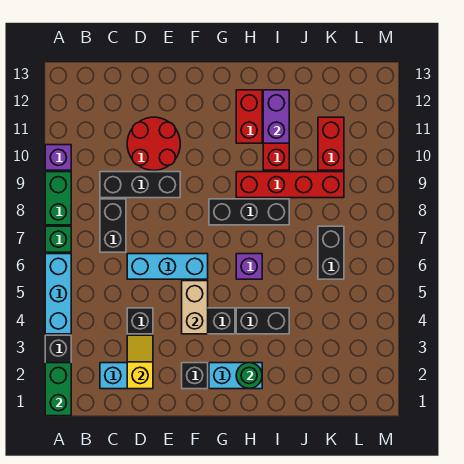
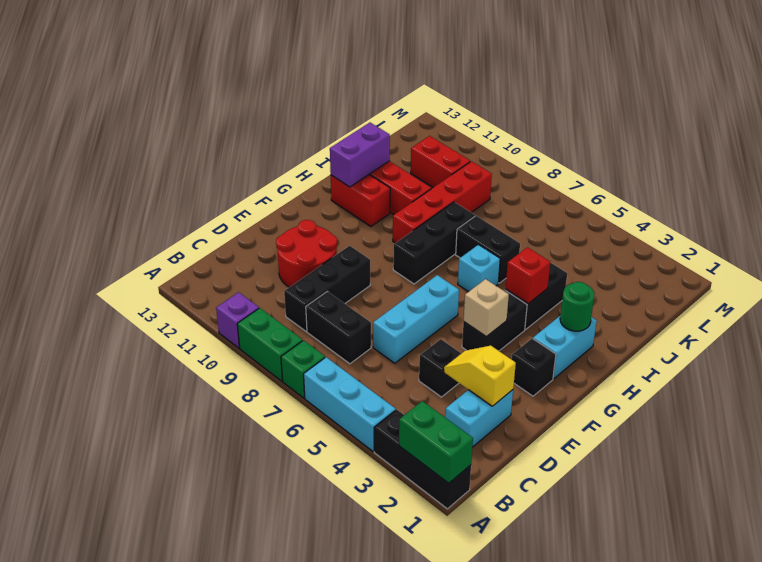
tan 1x2 brick [182,281,208,334] -> tan 1x1 brick [464,279,509,337]
none -> red 1x1 brick [506,247,550,304]
purple 1x1 brick [236,254,262,279] -> cyan 1x1 brick [458,245,500,292]
purple 1x2 brick [263,90,289,143] -> purple 1x2 brick turned to [330,123,390,187]
black 1x2 brick [318,226,344,279] -> black 1x2 brick moved to [456,216,520,283]

